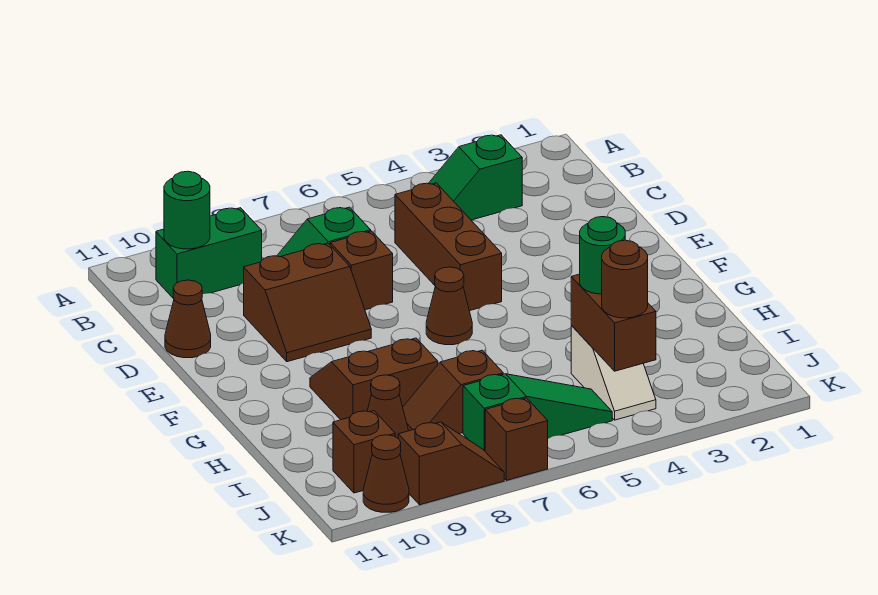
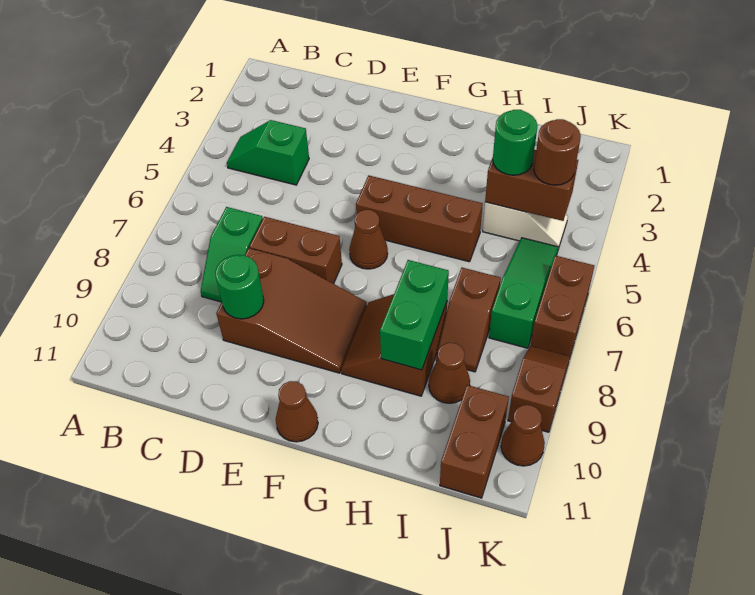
green 1x2 slope [428,135,522,220] -> green 1x2 slope turned to [227,120,309,185]
green 1x2 brick [156,208,262,299] -> green 1x2 brick moved to [380,260,449,370]
green 1x1 round brick [164,171,210,249] -> green 1x1 round brick moved to [215,255,264,319]
brown 1x3 brick [395,183,502,311] -> brown 1x3 brick moved to [356,175,483,262]
brown 1x1 brick [330,231,393,310] -> brown 1x2 brick [249,217,342,284]
brown 2x2 slope [244,243,371,362] -> brown 2x3 slope [216,248,367,373]
brown 1x1 cone [165,280,211,358] -> brown 1x1 cone moved to [276,381,318,442]
brown 1x1 brick [333,411,395,493] -> brown 1x2 brick [440,385,509,498]
brown 1x1 brick [485,398,548,480] -> brown 1x2 brick [530,256,594,356]

